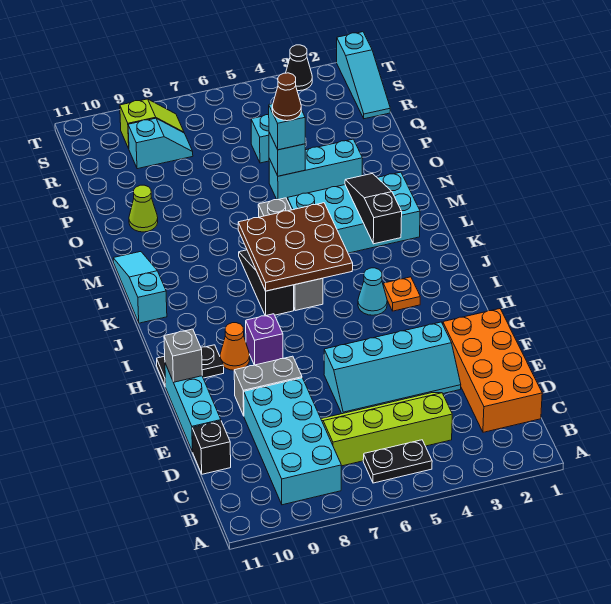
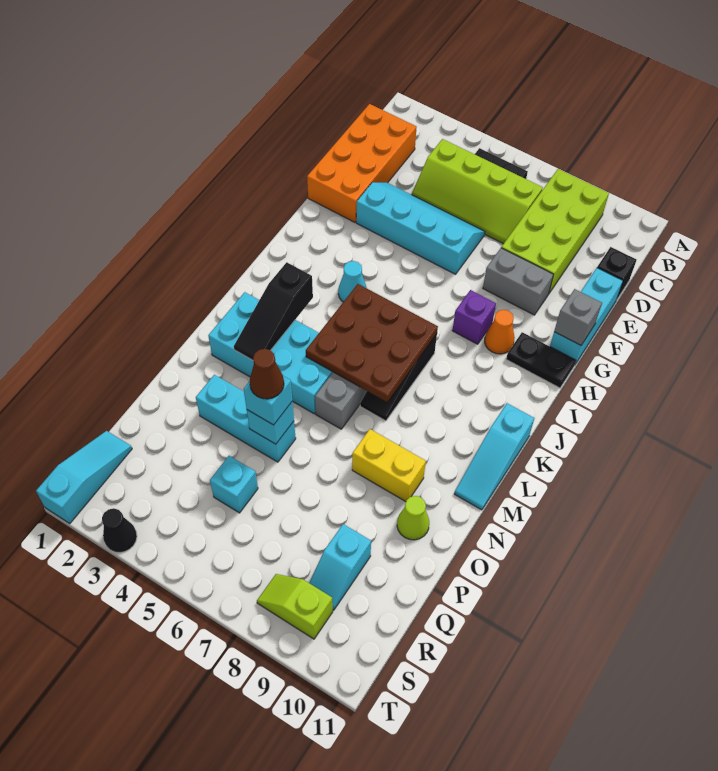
cyan 2x4 brick [244,378,341,505] -> lime 2x4 brick [501,169,609,293]
orange 1x1 plate [383,277,420,311] -> none
none -> yellow 1x2 brick [352,429,426,502]
cyan 1x2 slope [128,118,193,169] -> cyan 1x2 slope turned to [309,524,371,610]

